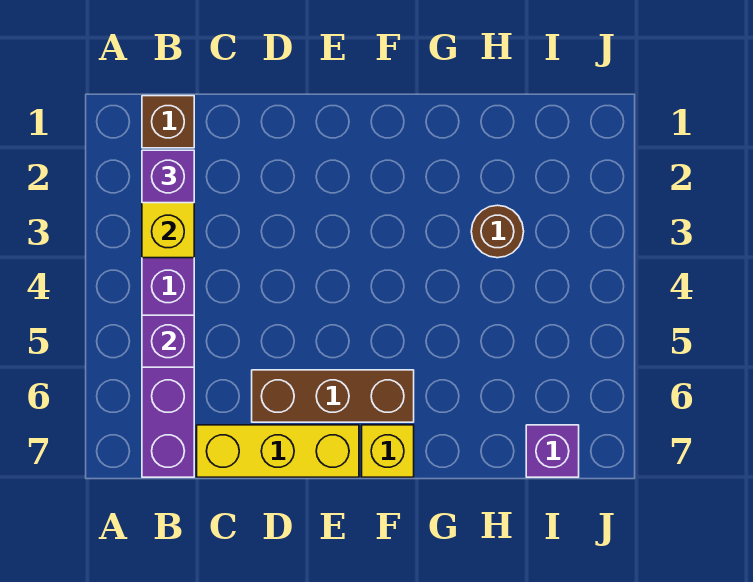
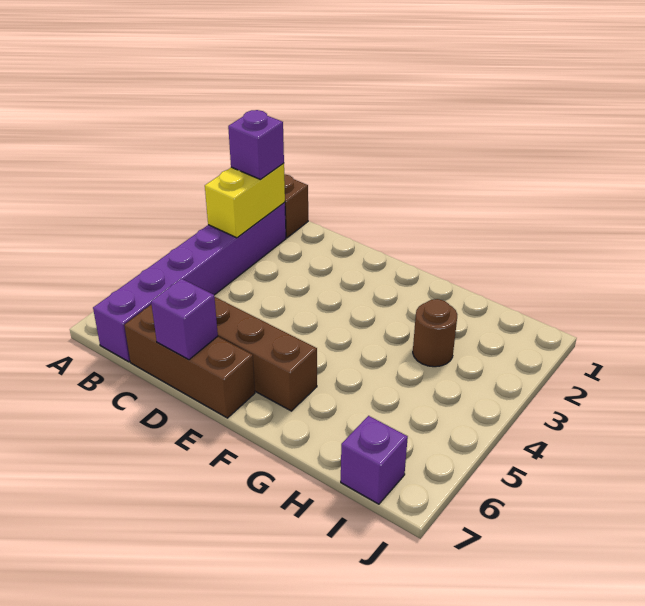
purple 1x1 brick [142,315,194,367] -> purple 1x1 brick moved to [151,279,218,360]
yellow 1x3 brick [197,425,359,477] -> brown 1x3 brick [124,304,255,418]
yellow 1x1 brick [362,425,414,477] -> none

